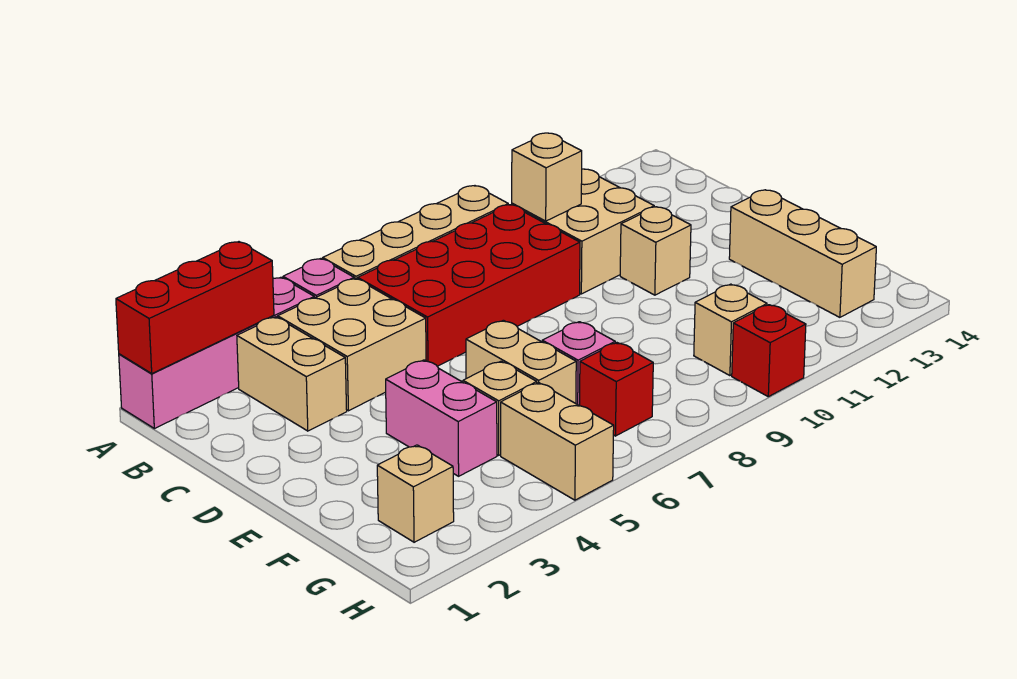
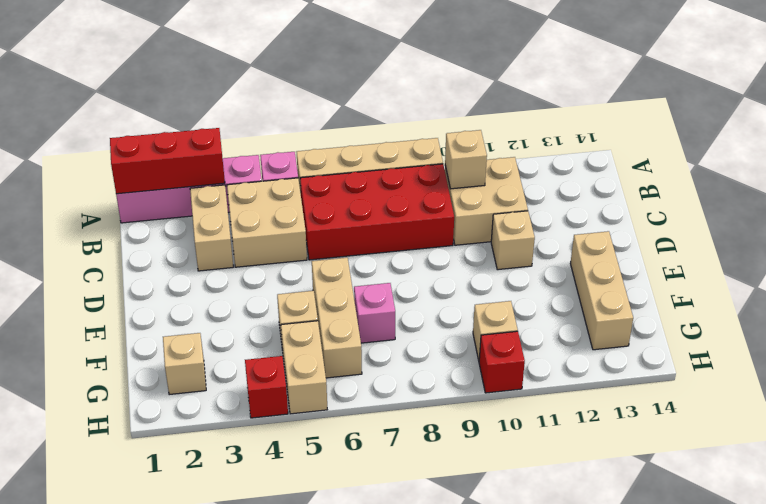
pink 1x2 brick [386,360,497,476] -> none
tan 1x2 brick [466,320,576,404] -> tan 1x3 brick [312,258,362,378]
red 1x1 brick [580,343,653,436] -> red 1x1 brick moved to [245,356,288,418]

